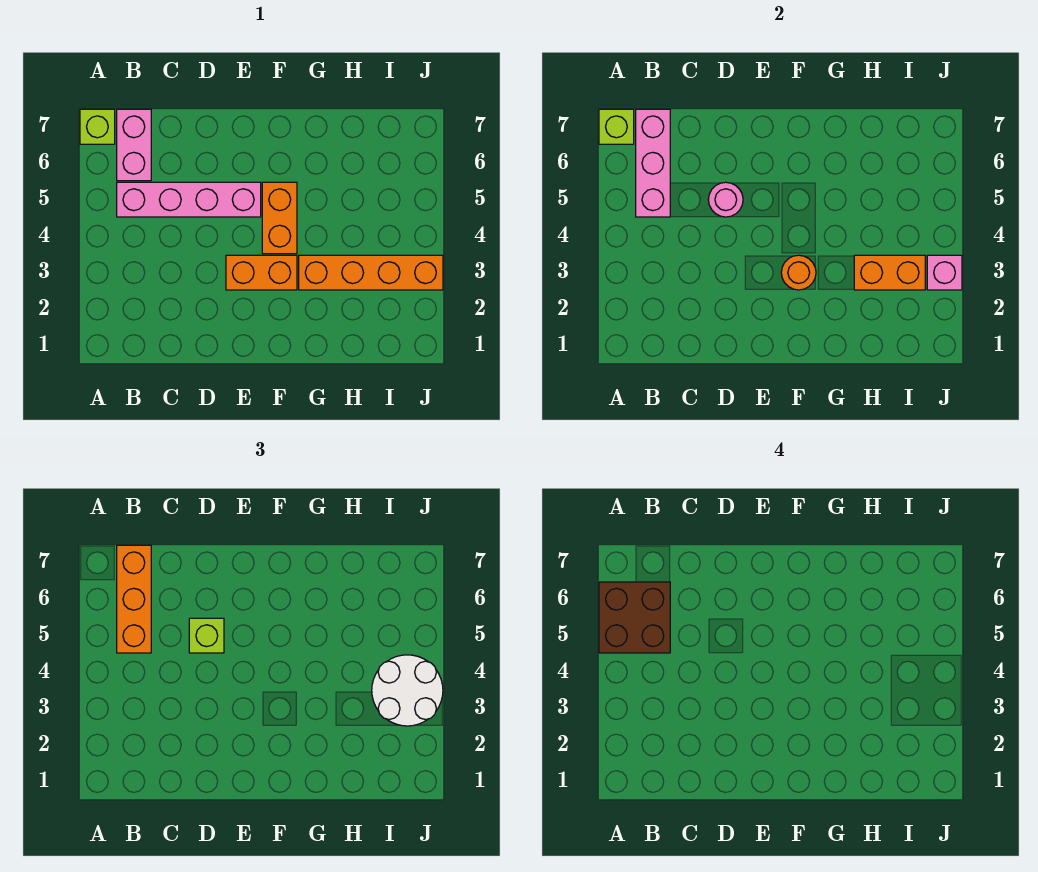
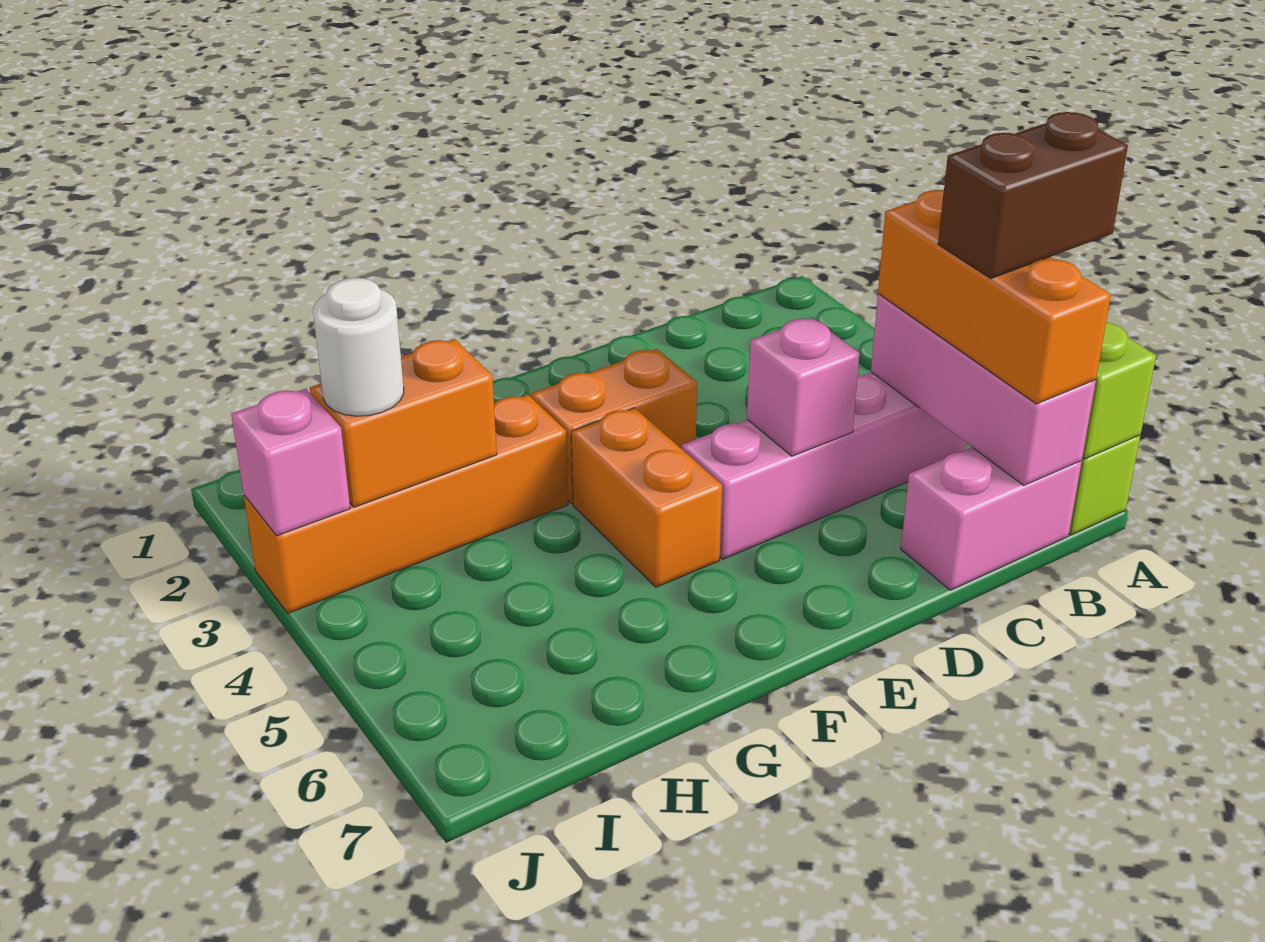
brown 2x2 brick [599,582,670,653] -> brown 1x2 brick [938,112,1128,278]
pink 1x2 brick [117,109,151,181] -> pink 1x2 brick turned to [901,447,1082,590]
pink 1x1 round brick [708,182,743,217] -> pink 1x1 brick [747,318,859,456]
lime 1x1 brick [189,618,224,653] -> none
orange 1x1 round brick [781,255,816,290] -> none
white 2x2 round brick [372,655,443,726] -> white 1x1 round brick [313,278,404,416]

